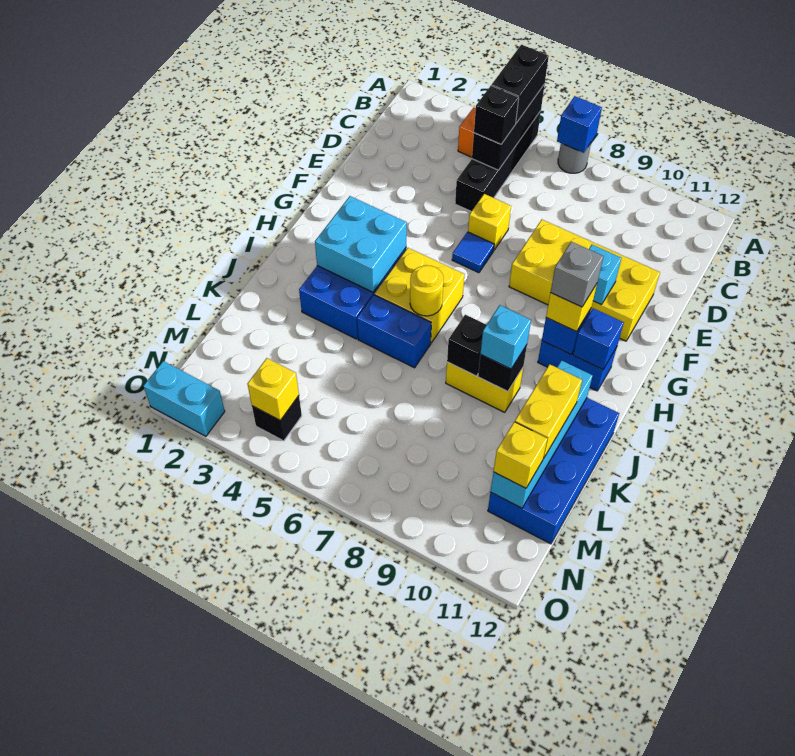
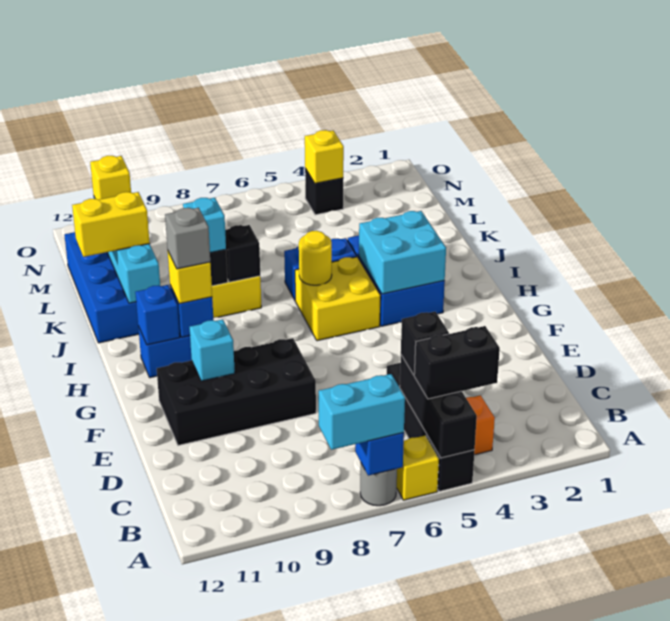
black 1x2 brick [492,45,549,123] -> black 1x2 brick turned to [414,326,500,399]
yellow 1x1 brick [468,194,511,250] -> yellow 1x1 brick moved to [397,436,439,500]
yellow 2x4 brick [509,220,660,341] -> black 2x4 brick [157,338,316,445]
blue 1x1 tile [452,232,494,273] -> none
yellow 1x2 brick [515,364,582,458] -> yellow 1x2 brick turned to [72,192,150,257]
cyan 1x2 brick [143,361,225,436] -> cyan 1x2 brick moved to [319,374,405,450]

